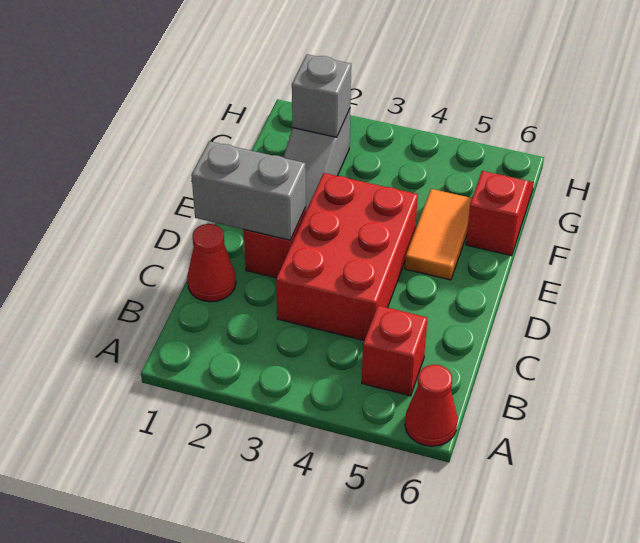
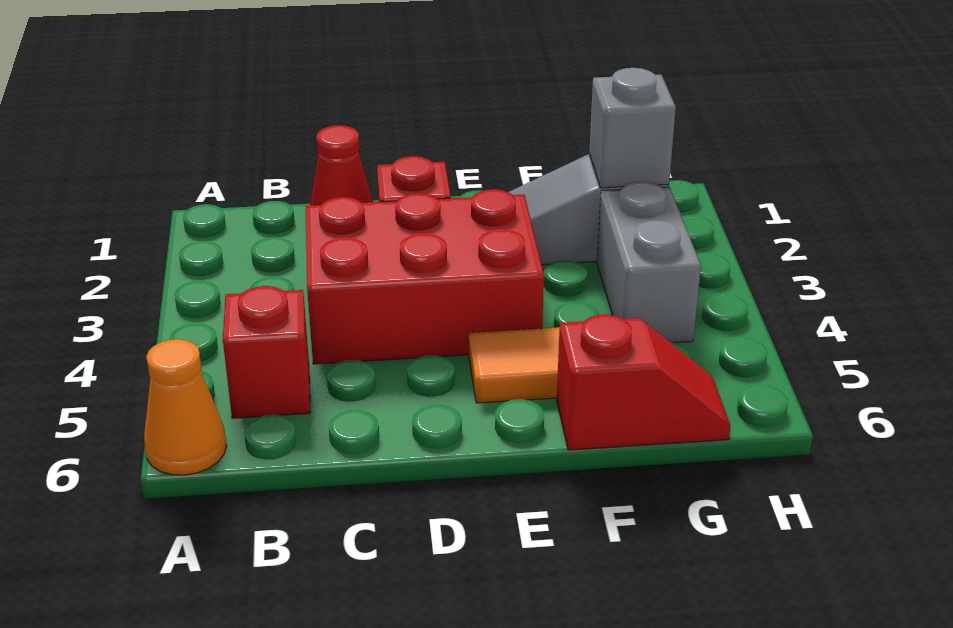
red 1x1 cone [405,365,458,446] -> orange 1x1 cone [144,339,227,475]
grey 1x2 brick [191,141,306,240] -> grey 1x2 brick moved to [597,182,701,343]

